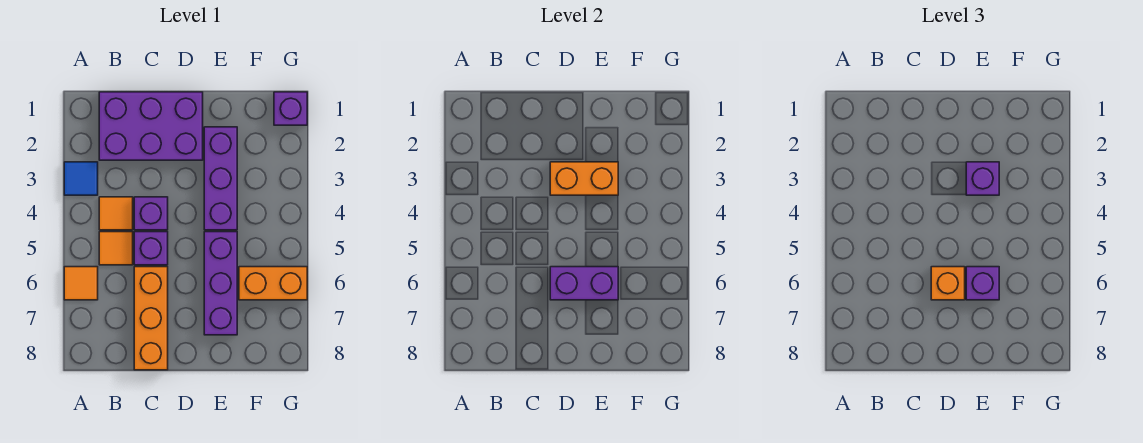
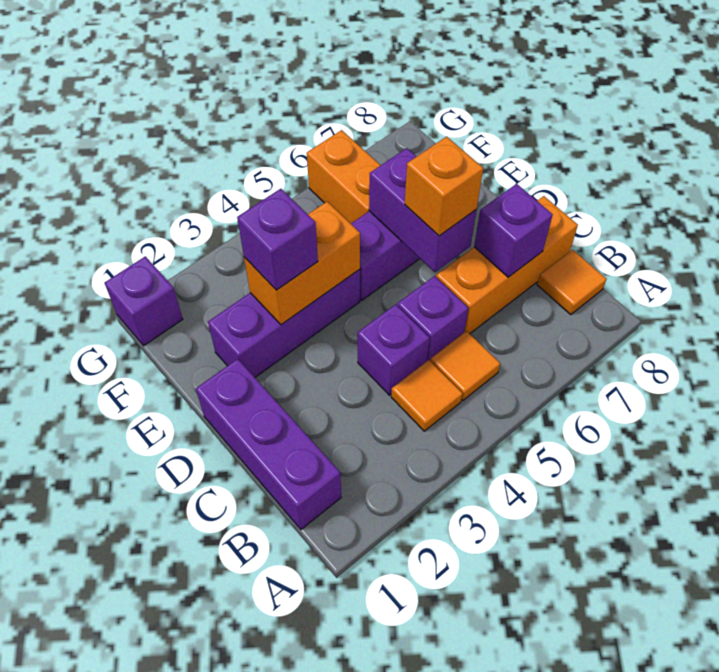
blue 1x1 tile [64,162,98,195] -> none
orange 1x1 tile [64,267,98,300] -> orange 1x1 tile moved to [537,250,607,315]
purple 2x3 brick [99,92,203,160] -> purple 1x3 brick [196,359,341,529]
orange 1x2 brick [550,162,618,195] -> orange 1x2 brick turned to [244,202,360,325]
purple 1x1 brick [966,267,999,300] -> purple 1x1 brick moved to [474,184,553,277]

